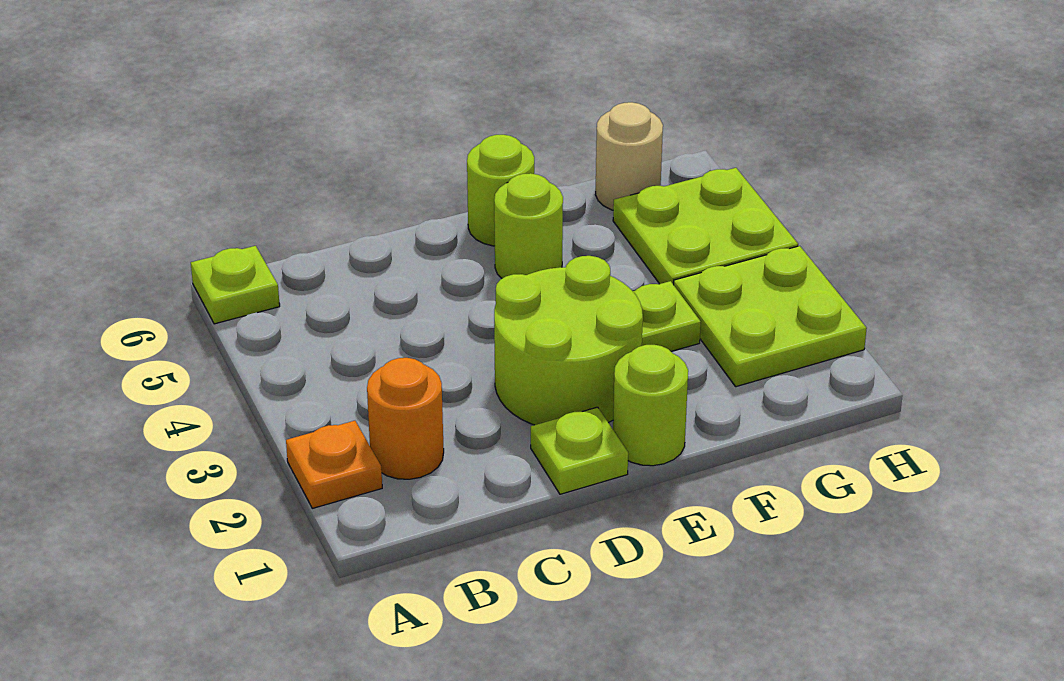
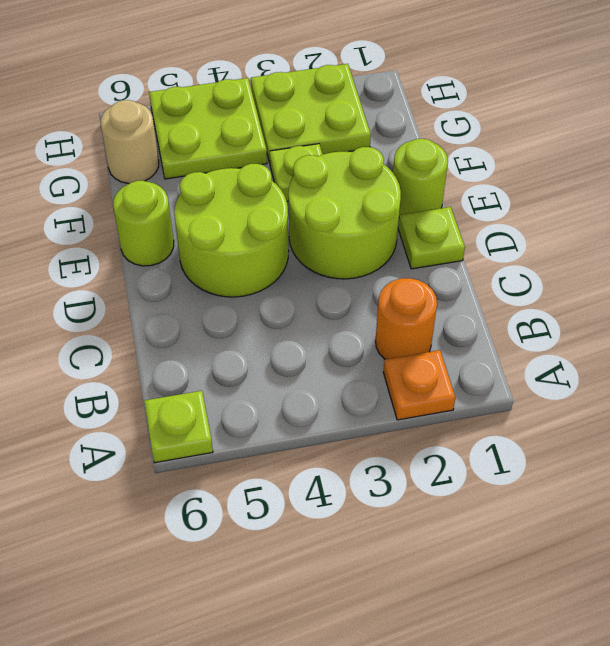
lime 1x1 round brick [494,173,563,278] -> lime 2x2 round brick [174,164,289,297]

